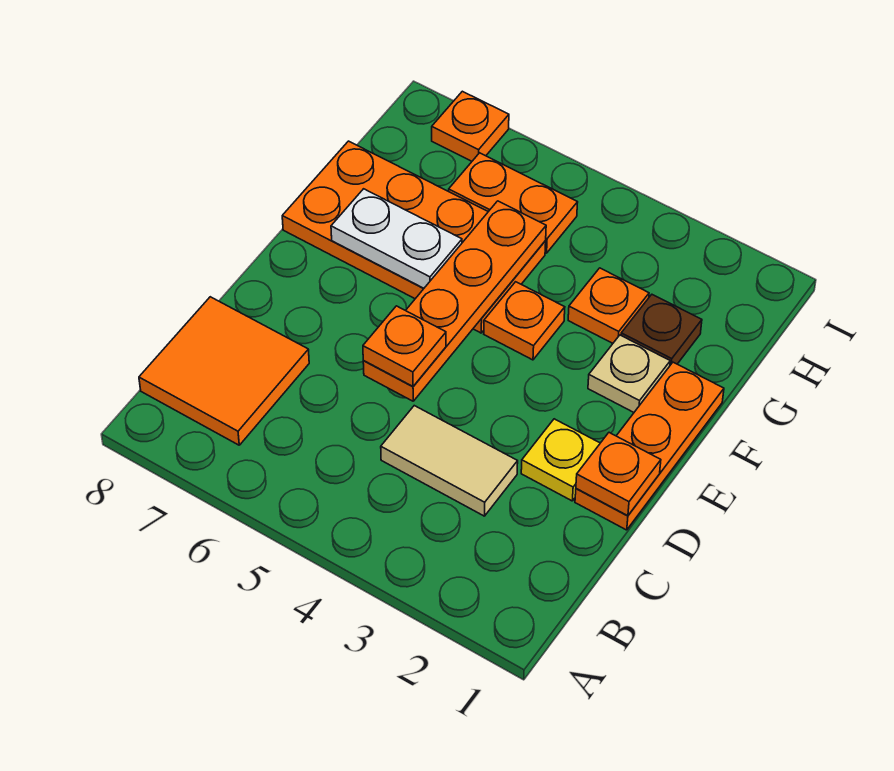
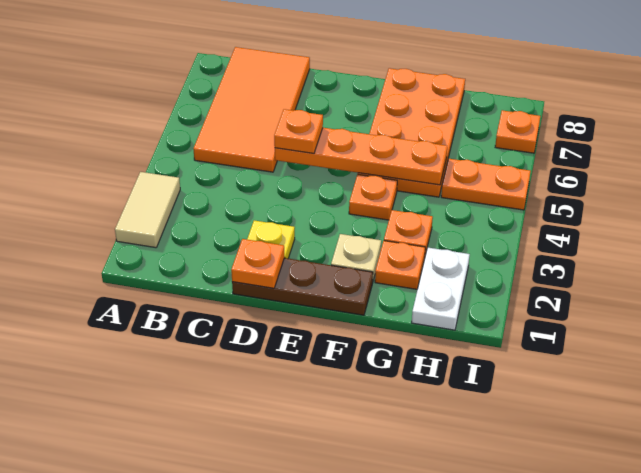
orange 2x2 tile [139,297,309,445] -> orange 2x4 tile [193,47,310,172]
tan 1x2 tile [381,406,518,516] -> tan 1x2 tile moved to [115,172,180,248]
orange 1x3 plate [575,362,724,530] -> brown 1x3 plate [232,258,373,315]
white 1x2 plate [331,189,462,288] -> white 1x2 plate moved to [412,247,470,330]
brown 1x1 plate [621,295,702,365] -> orange 1x1 plate [375,241,425,289]
orange 1x2 plate [449,153,578,253] -> orange 1x2 plate turned to [441,159,531,210]

